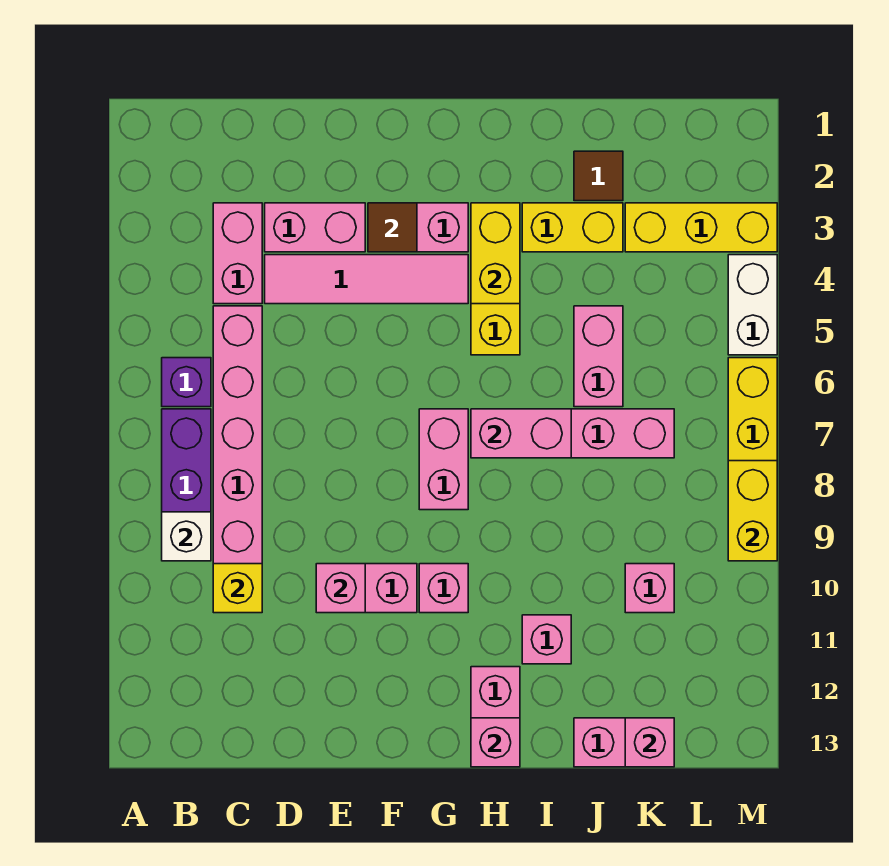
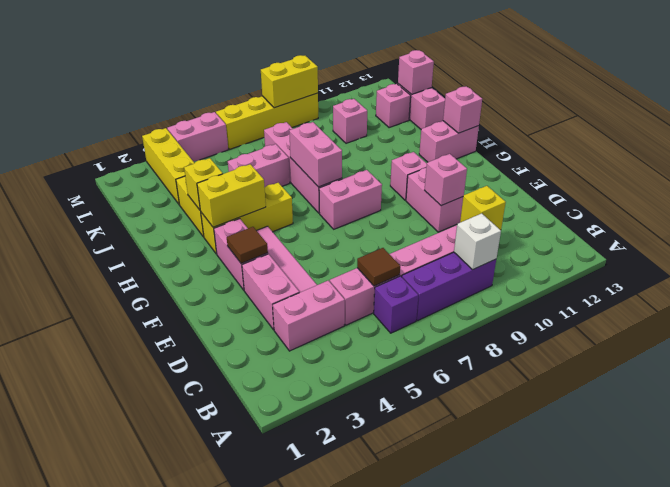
none -> yellow 1x1 brick [184,158,223,210]
pink 1x1 brick [522,615,571,664] -> pink 1x1 brick moved to [376,84,411,128]
brown 1x1 tile [574,151,623,201] -> brown 1x1 tile moved to [357,248,400,286]
white 1x2 brick [728,255,777,355] -> pink 1x2 brick [167,112,228,162]

